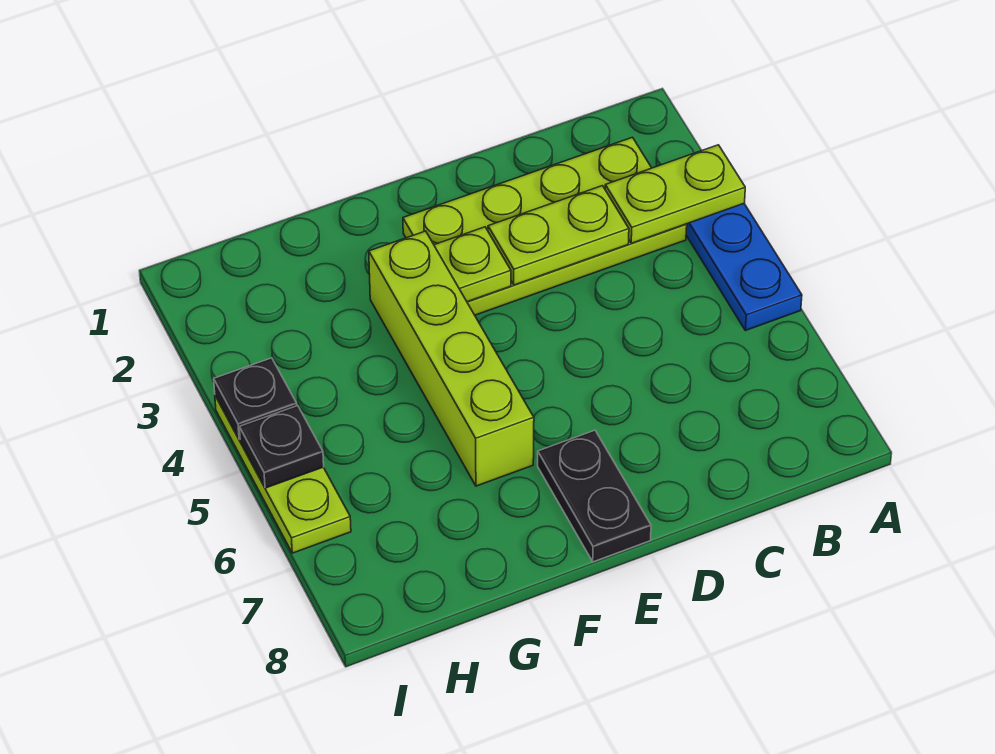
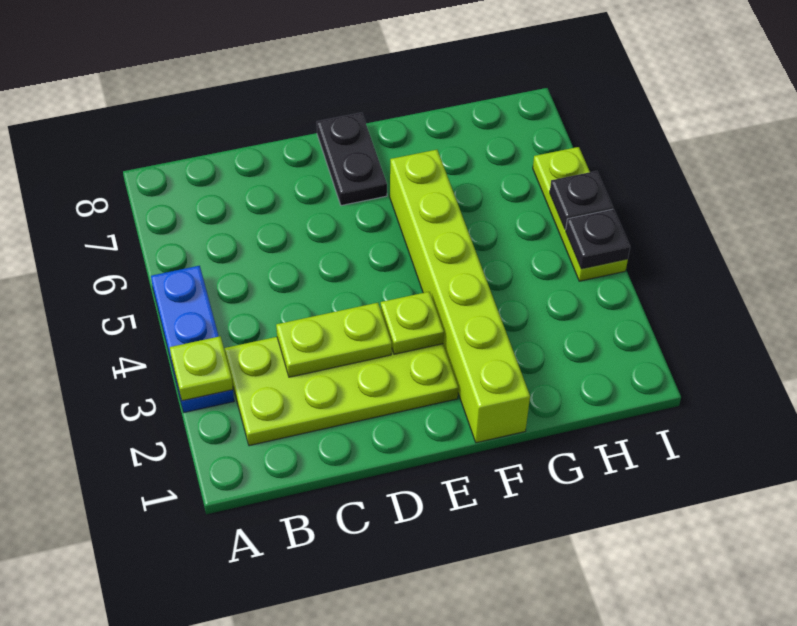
lime 1x2 plate [605,145,745,243] -> lime 1x1 plate [170,336,233,401]
lime 1x4 brick [369,231,534,486] -> lime 1x6 brick [390,150,530,443]

